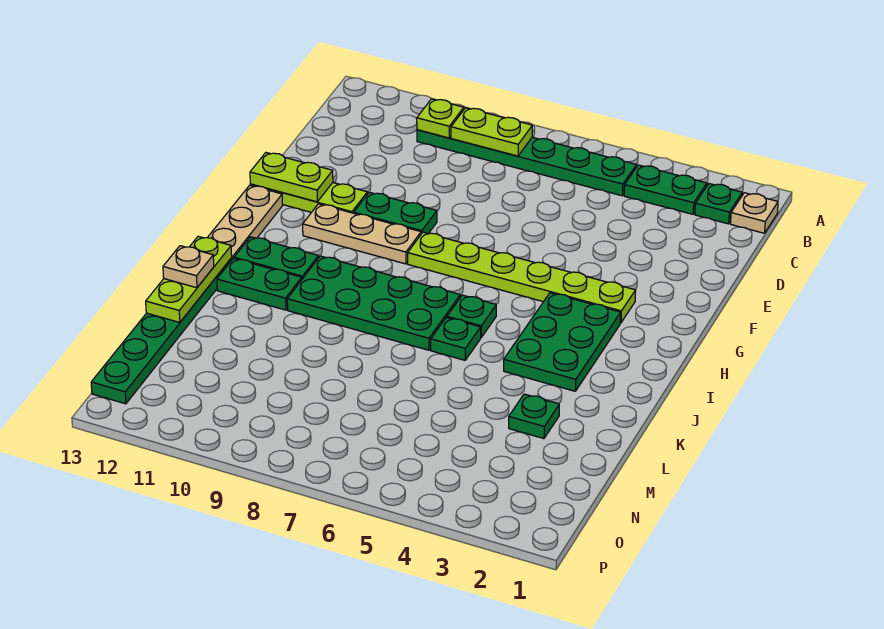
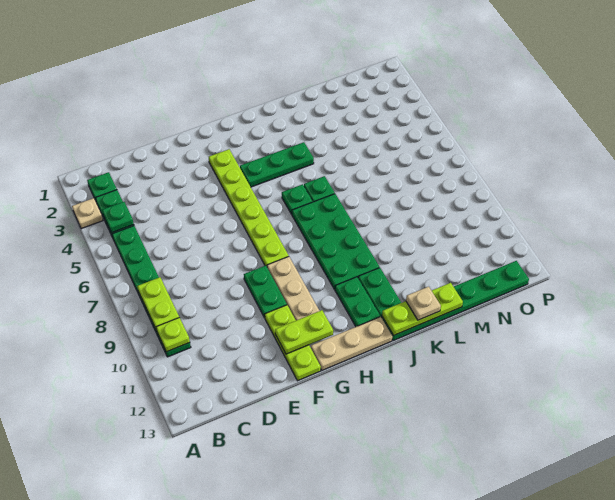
tan 1x1 plate [731,193,778,233] -> tan 1x1 plate moved to [72,198,103,229]
lime 1x2 plate [250,153,333,202] -> lime 1x2 plate turned to [275,310,333,354]
green 2x3 plate [504,293,621,391] -> green 1x3 plate [240,142,314,187]
green 1x1 plate [509,394,559,439] -> green 1x1 plate moved to [102,202,134,233]

